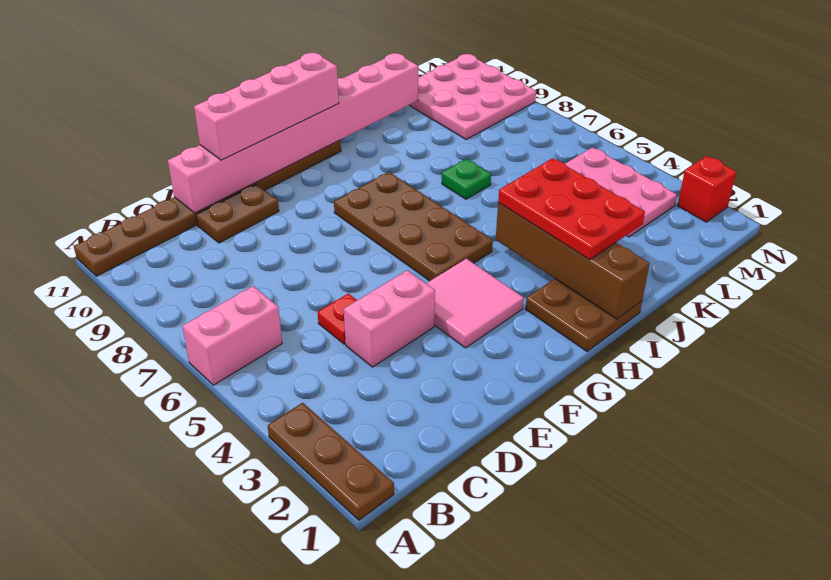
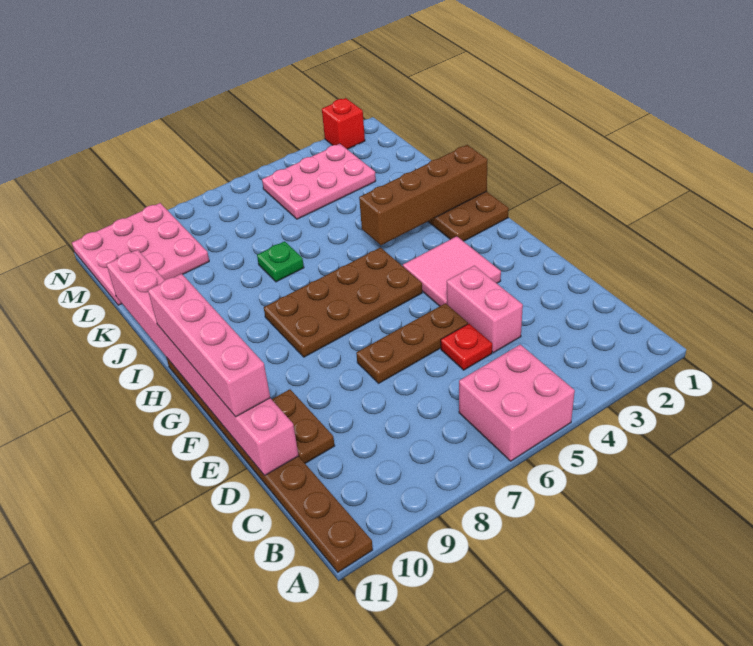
brown 1x3 plate [268,403,394,520] -> brown 1x3 plate moved to [356,303,468,383]
pink 1x2 brick [182,286,282,385] -> pink 2x2 brick [459,345,575,461]
red 2x3 plate [498,158,645,260] -> none

